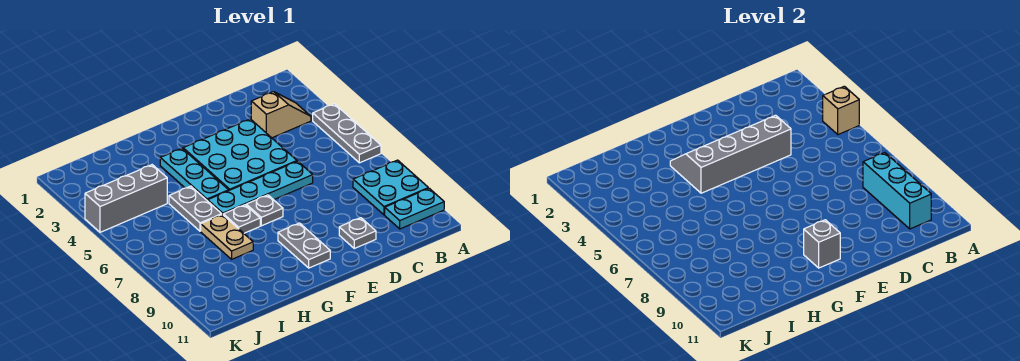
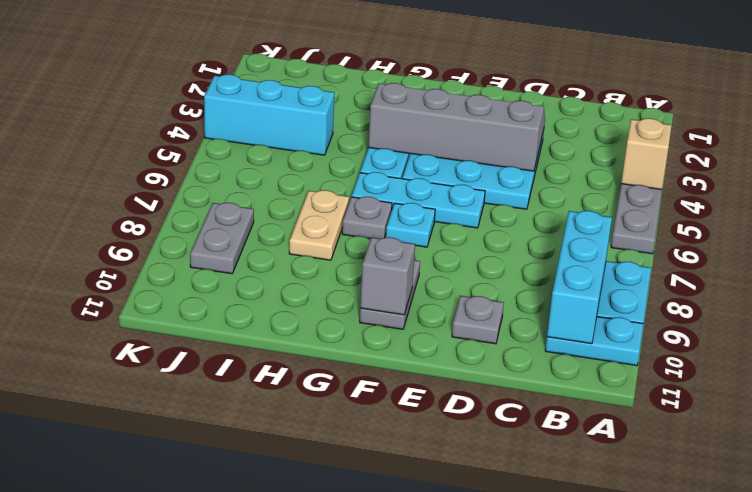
tan 1x2 slope [251,92,311,138] -> none
cyan 1x4 plate [208,161,313,215] -> cyan 1x3 plate [352,172,485,228]
grey 1x1 plate [246,195,283,226] -> cyan 1x1 plate [386,203,435,247]
grey 1x2 plate [169,186,222,231] -> grey 1x2 plate moved to [190,203,254,274]
grey 1x3 brick [85,165,167,232] -> cyan 1x3 brick [204,75,334,155]

